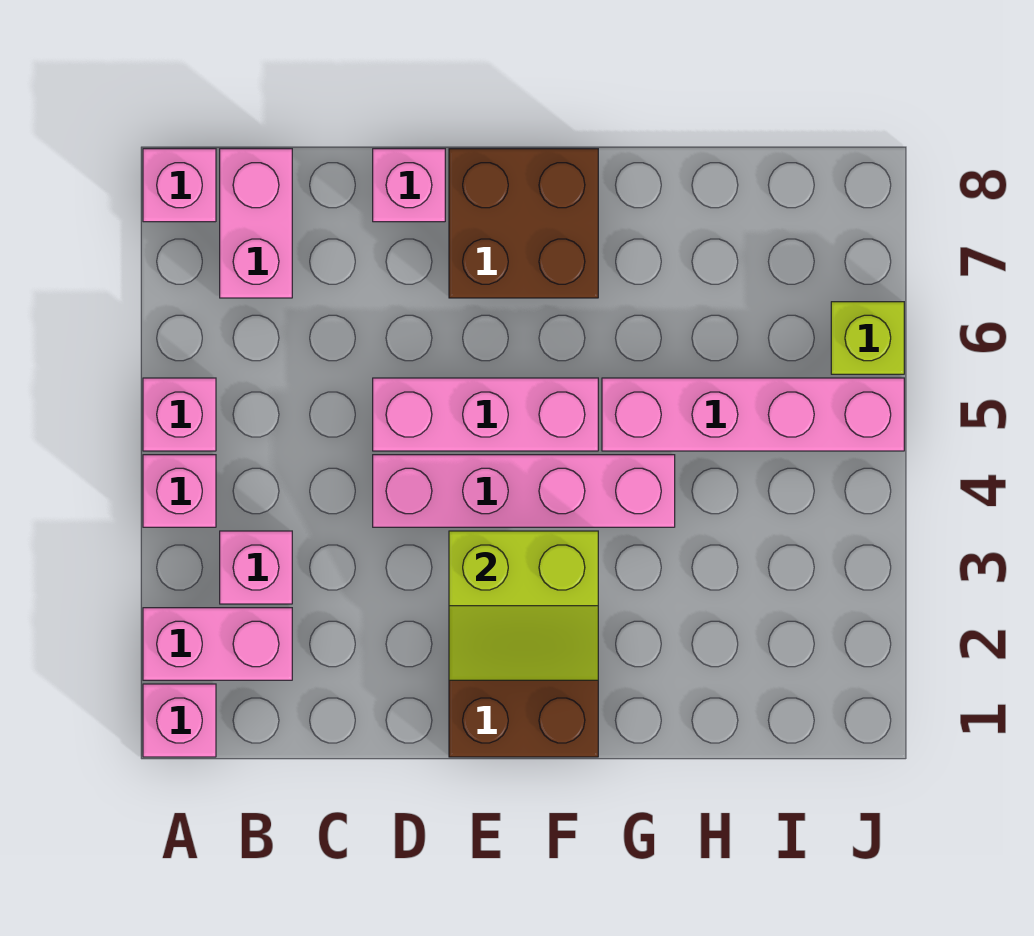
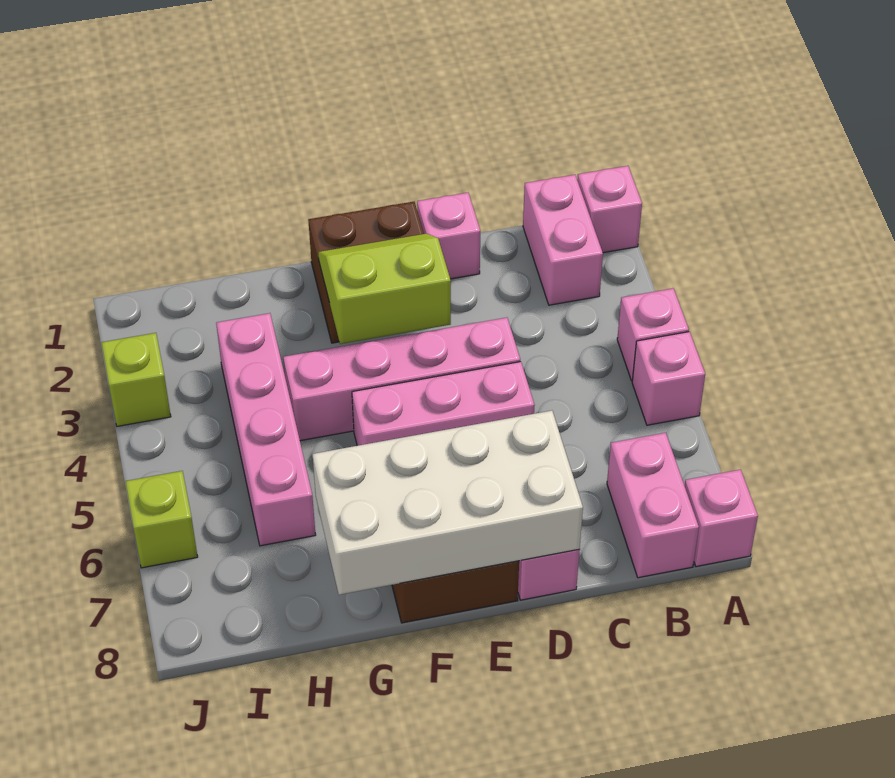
pink 1x2 brick [143,608,292,680] -> pink 1x2 brick turned to [523,175,603,305]
pink 1x1 brick [220,531,292,604] -> pink 1x1 brick moved to [417,193,480,279]
none -> white 2x4 brick [313,411,583,595]
pink 1x4 brick [602,378,904,451] -> pink 1x4 brick turned to [216,313,316,546]
none -> lime 1x1 brick [101,333,171,426]

